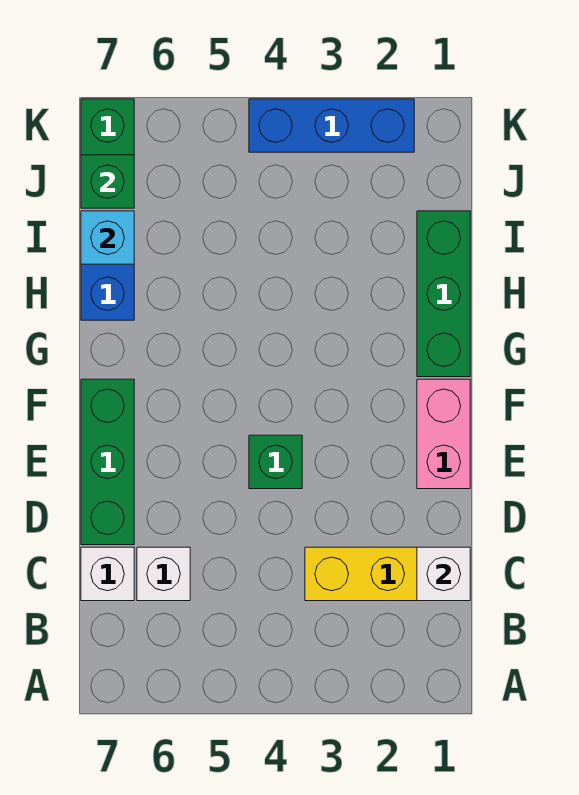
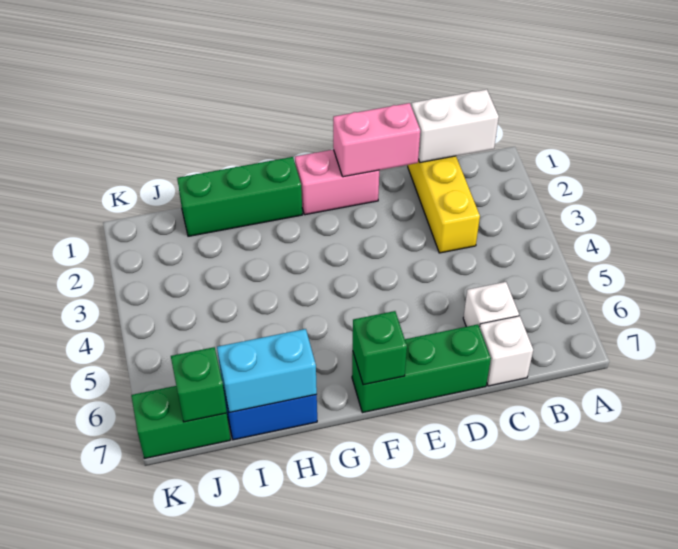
white 1x1 brick [417,547,470,601] -> white 1x2 brick [411,89,499,162]
none -> pink 1x2 brick [333,103,420,177]
green 1x1 brick [249,435,302,489] -> green 1x1 brick moved to [353,311,407,385]
cyan 1x1 brick [81,211,134,264] -> cyan 1x2 brick [217,329,317,413]
blue 1x3 brick [249,99,414,152] -> none

